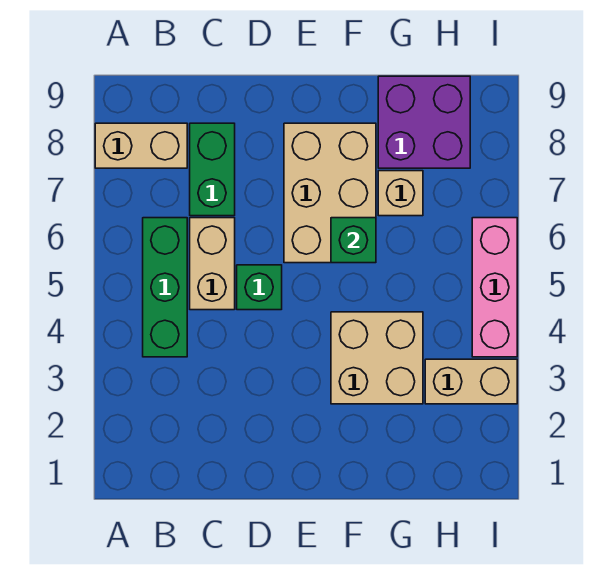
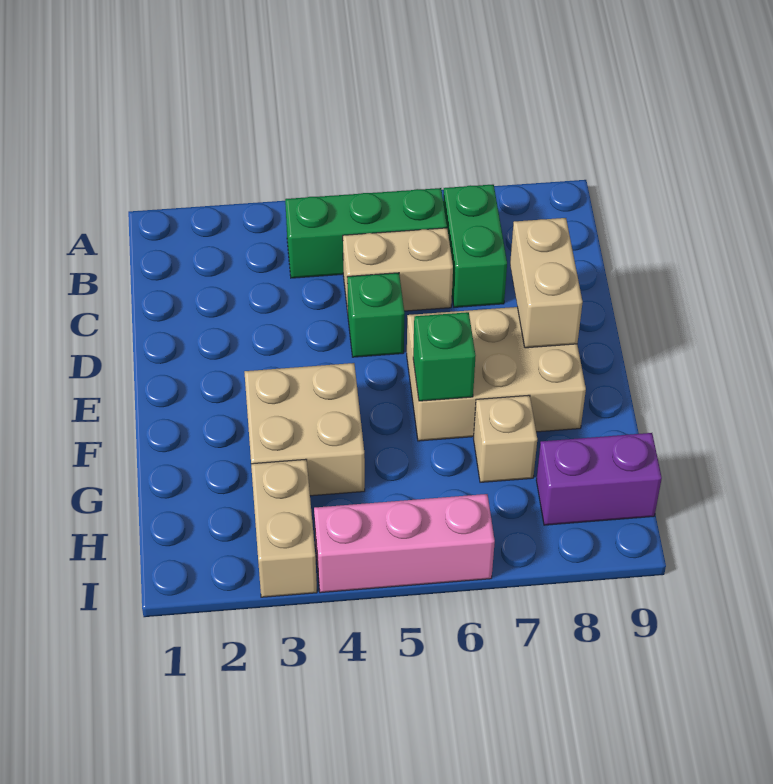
tan 1x2 brick [95,123,187,168] -> tan 1x2 brick moved to [510,218,583,348]
green 1x2 brick [190,123,235,216] -> green 1x2 brick turned to [443,185,507,307]
purple 2x2 brick [378,76,470,168] -> purple 1x2 brick [536,433,662,525]

